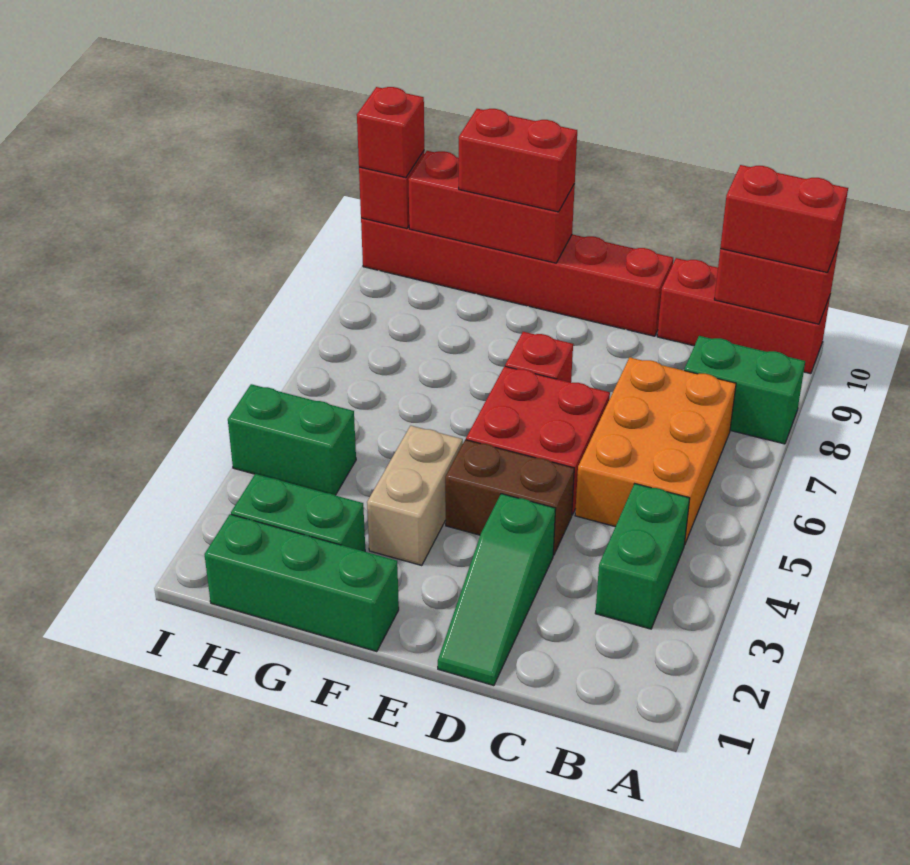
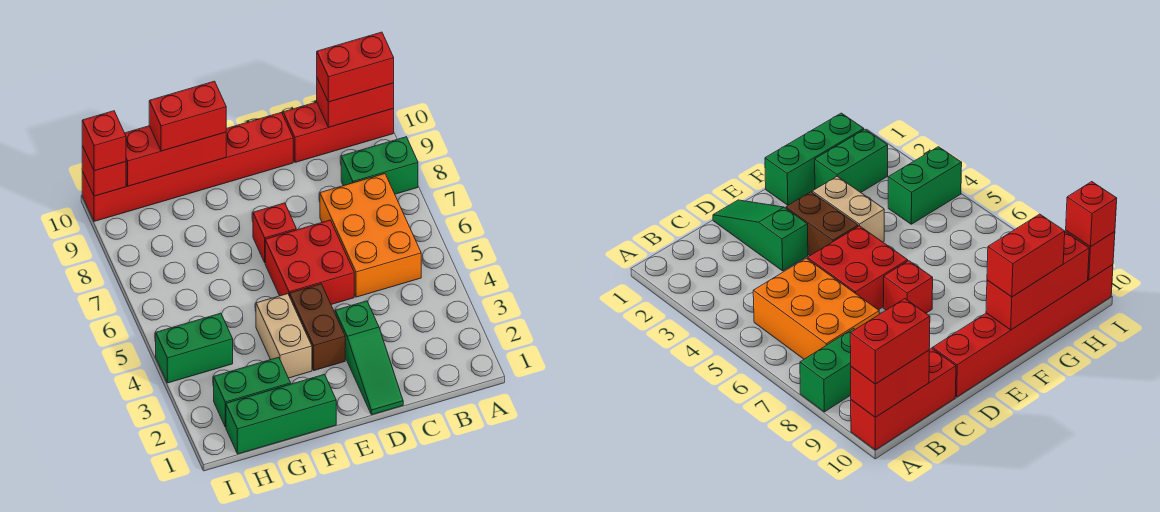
green 1x2 brick [595,484,690,629] -> none
brown 1x2 brick [445,440,574,555] -> brown 1x2 brick turned to [290,284,345,370]

